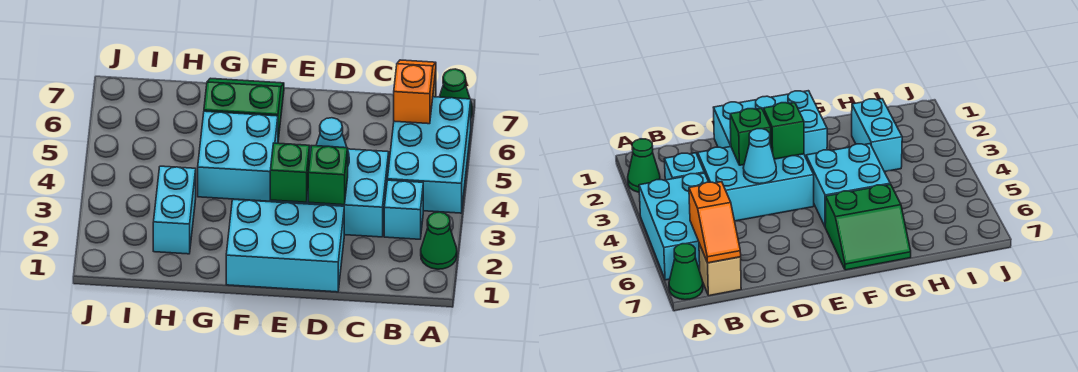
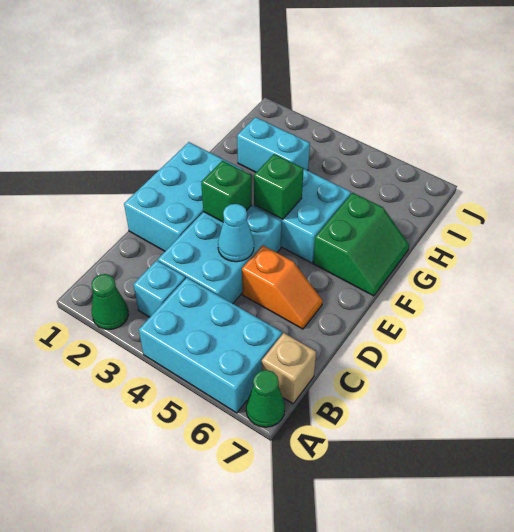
orange 1x2 slope [394,60,436,124] -> orange 1x2 slope moved to [242,245,323,329]
green 1x1 brick [308,146,348,205] -> green 1x1 brick moved to [254,154,304,219]

